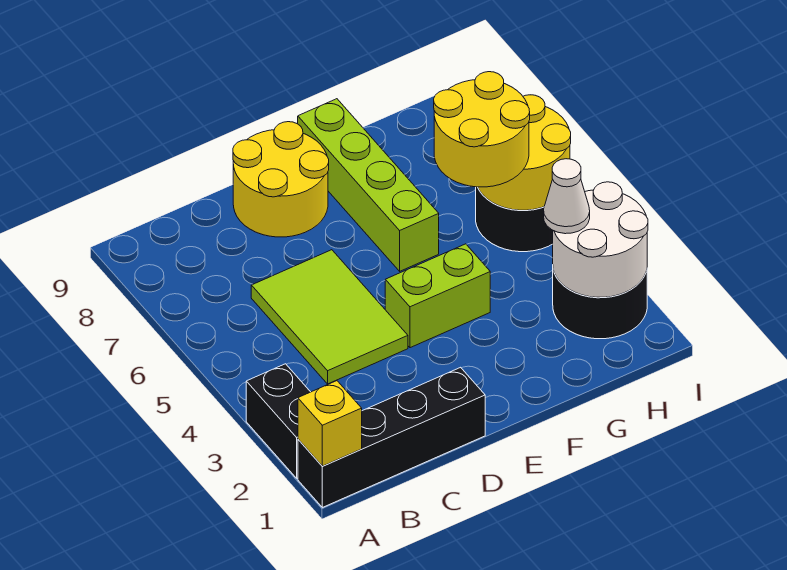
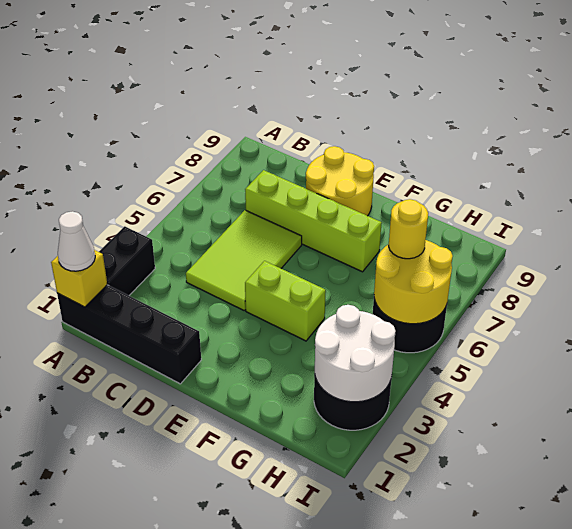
lime 1x4 brick [298,99,439,271] -> lime 1x4 brick turned to [245,170,382,272]
yellow 2x2 round brick [434,72,530,187] -> yellow 1x1 round brick [389,199,428,259]
white 1x1 cone [544,159,590,234] -> white 1x1 cone moved to [58,211,95,271]

